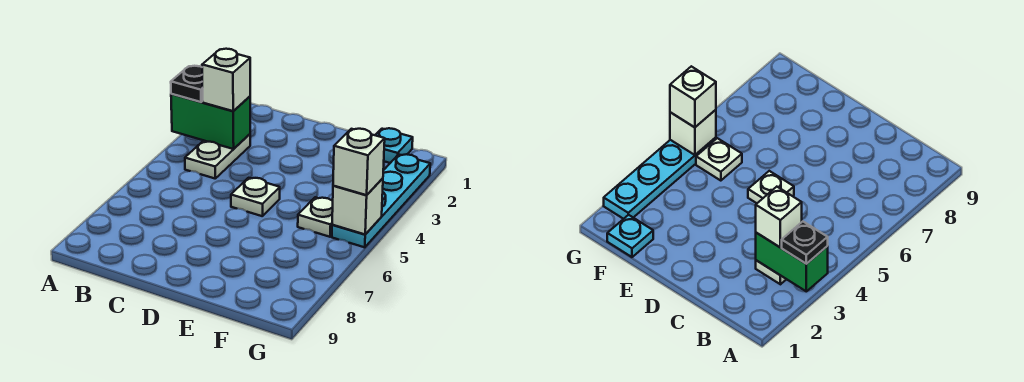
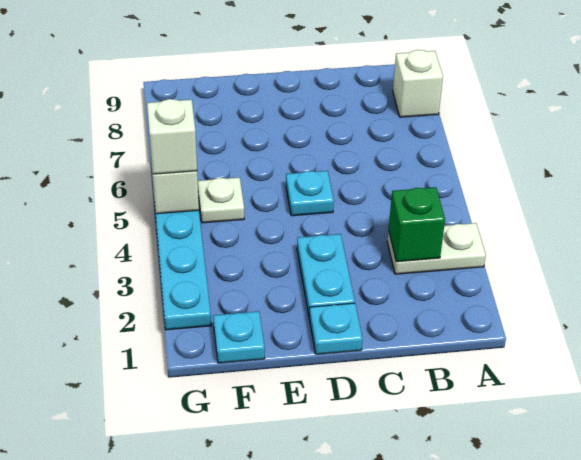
green 1x2 brick [171,94,250,149] -> green 1x1 brick [389,187,445,262]
black 1x1 plate [171,66,203,102] -> none
white 1x2 plate [185,134,250,178] -> white 1x2 plate turned to [387,223,486,274]
white 1x1 brick [202,49,250,111] -> white 1x1 brick moved to [393,50,443,117]
none -> cyan 1x1 plate [309,303,363,354]
none -> cyan 1x2 plate [297,234,355,315]
white 1x1 plate [231,178,280,216] -> cyan 1x1 plate [286,171,334,216]

